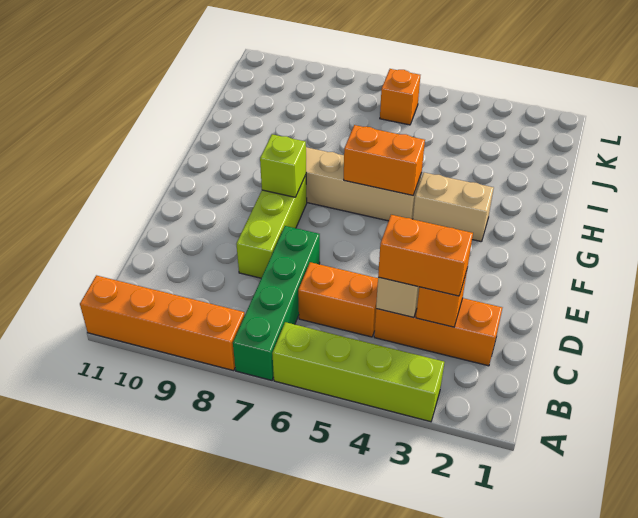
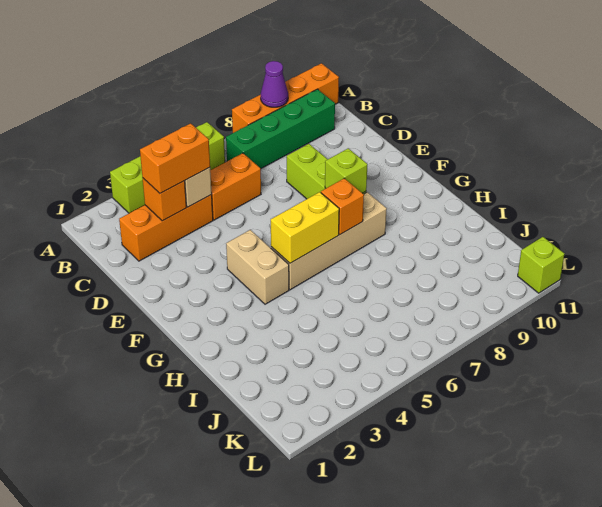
green 1x4 brick [233,226,320,380] -> green 1x4 brick turned to [226,89,335,169]
none -> purple 1x1 cone [261,61,288,107]
tan 1x2 brick [413,173,494,242] -> tan 1x2 brick turned to [226,230,289,304]
orange 1x2 brick [344,125,425,195] -> yellow 1x2 brick [271,192,339,263]
orange 1x1 brick [380,69,420,125] -> orange 1x1 brick moved to [321,178,364,235]
none -> lime 1x1 brick [518,237,564,293]

